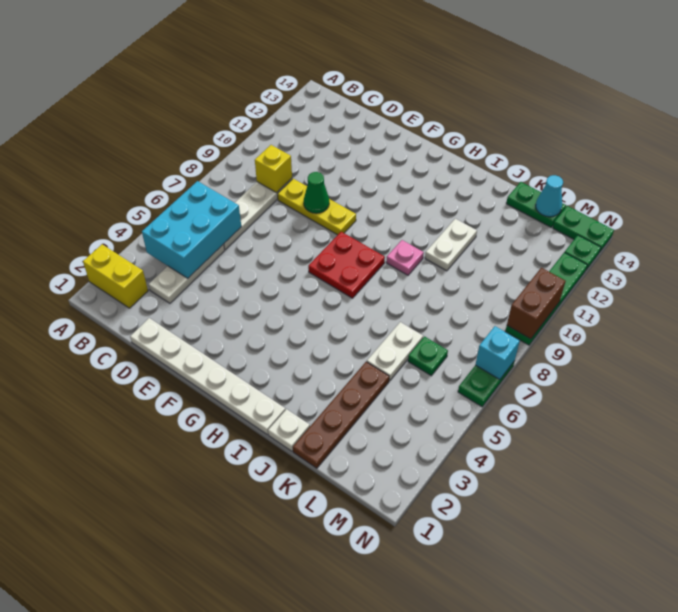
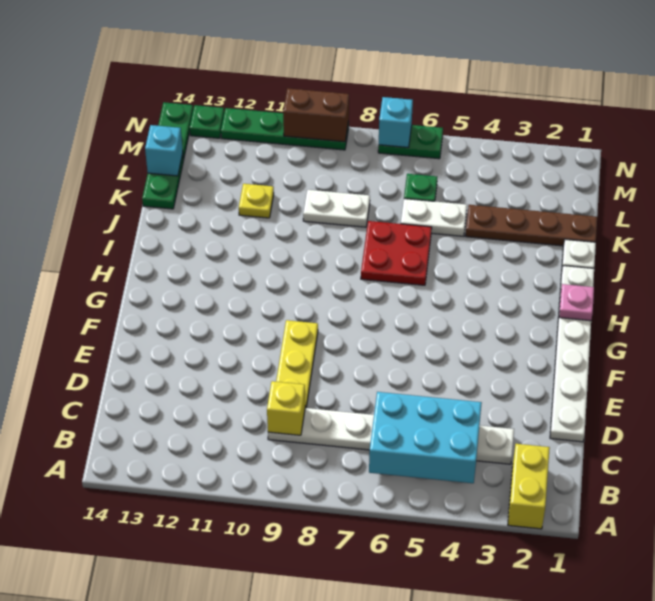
green 1x1 cone [304,172,329,213] -> none
red 2x2 plate [308,232,385,298] -> red 2x2 plate moved to [361,221,432,285]
pink 1x1 plate [386,240,424,275] -> pink 1x1 plate moved to [559,284,594,321]
white 1x2 plate [425,219,477,271] -> white 1x2 plate moved to [303,190,370,227]
none -> yellow 1x1 plate [239,184,274,218]
cyan 1x1 cone [536,175,563,217] -> cyan 1x1 brick [145,125,183,176]

